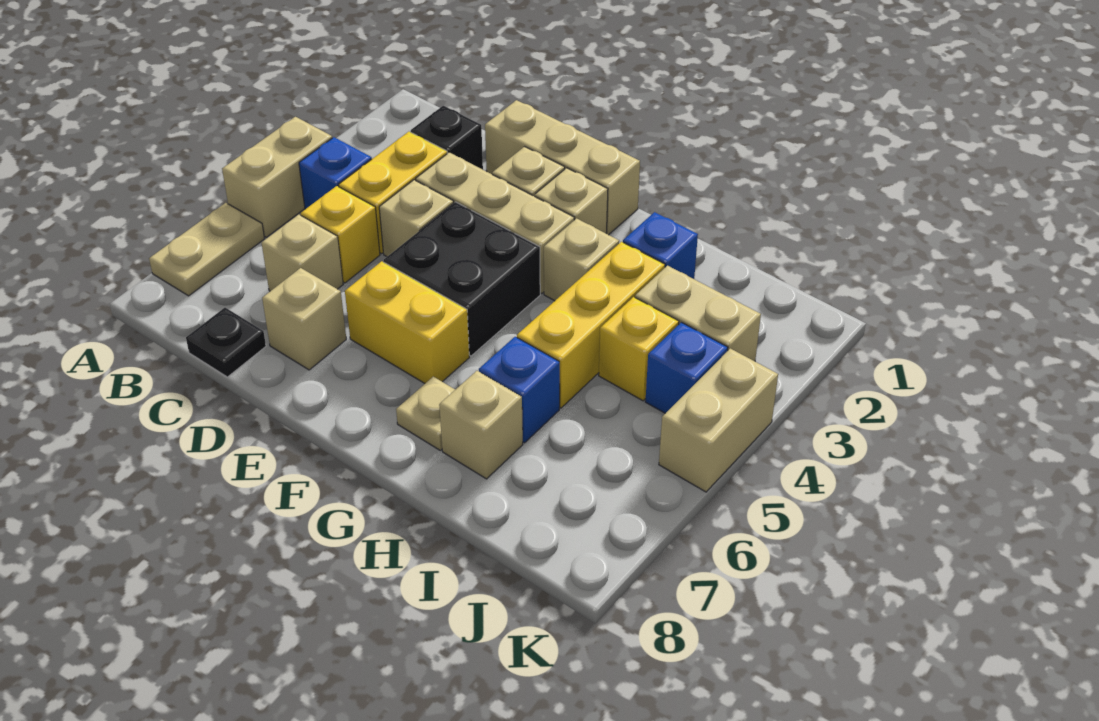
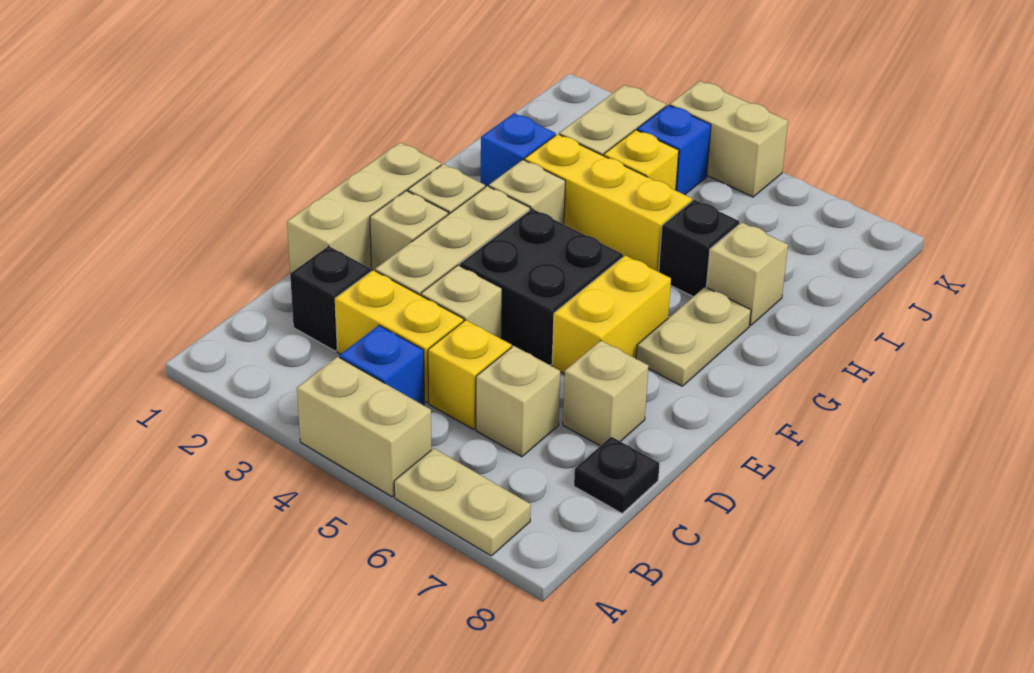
tan 1x1 plate [396,377,455,450] -> tan 1x2 plate [636,287,751,386]
blue 1x1 brick [479,337,560,443] -> black 1x1 brick [659,200,739,297]

